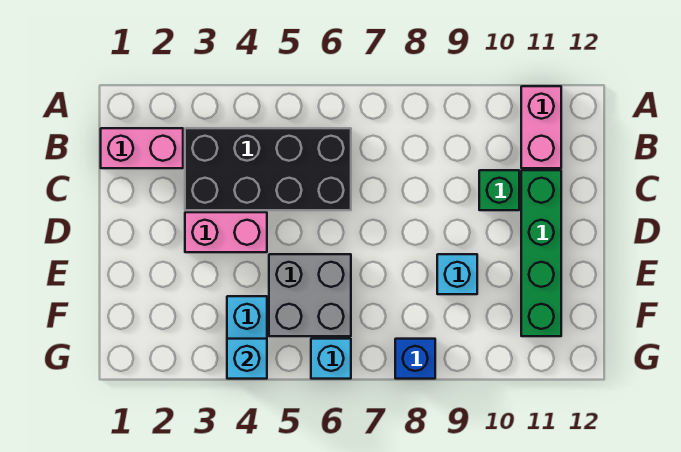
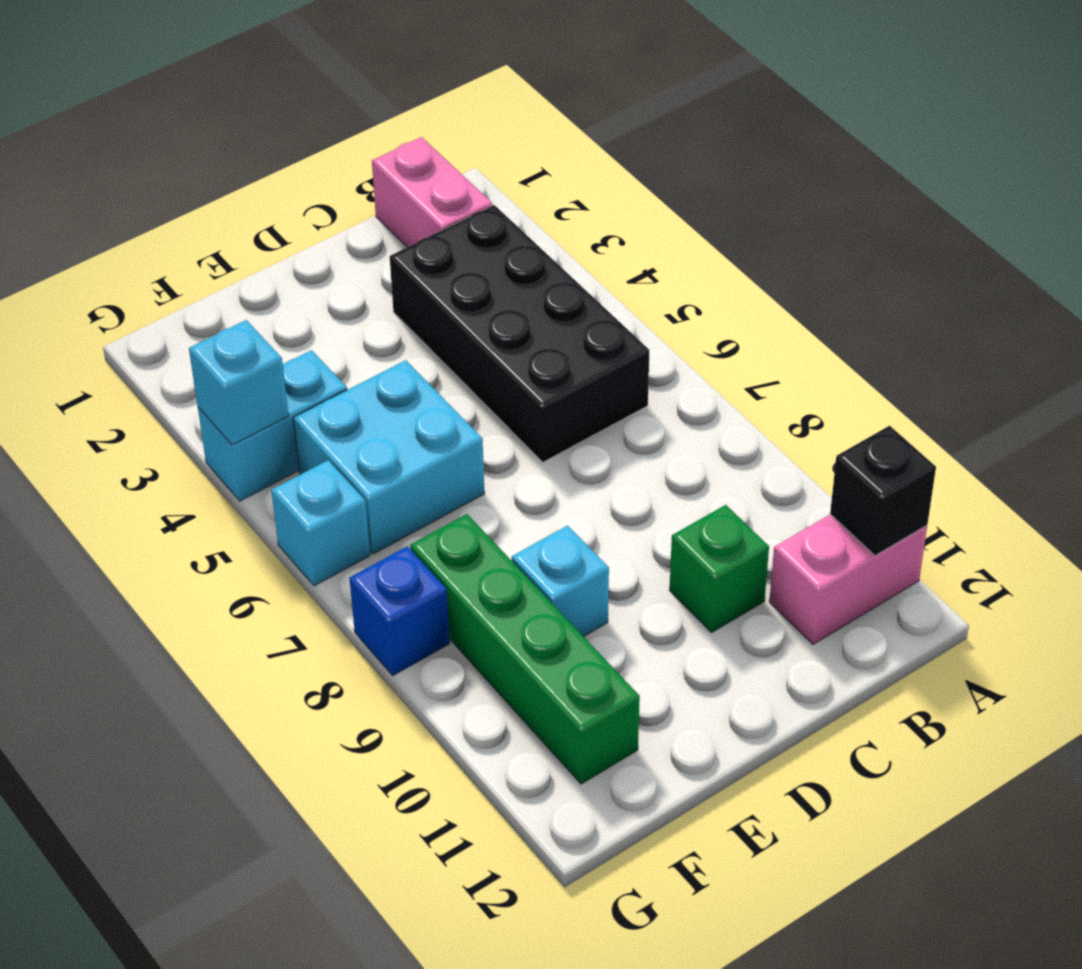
none -> black 1x1 brick [830,426,936,556]
green 1x4 brick [521,170,561,336] -> green 1x4 brick turned to [410,514,640,784]
pink 1x2 brick [185,212,267,252] -> none
grey 2x2 brick [269,254,351,336] -> cyan 2x2 brick [293,360,485,554]

